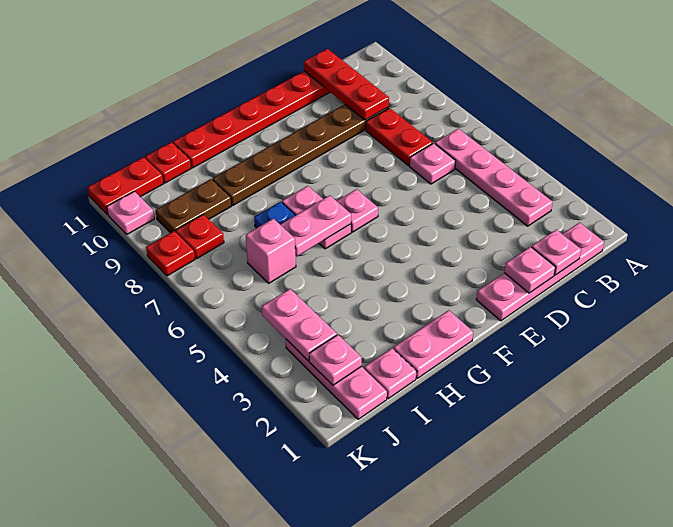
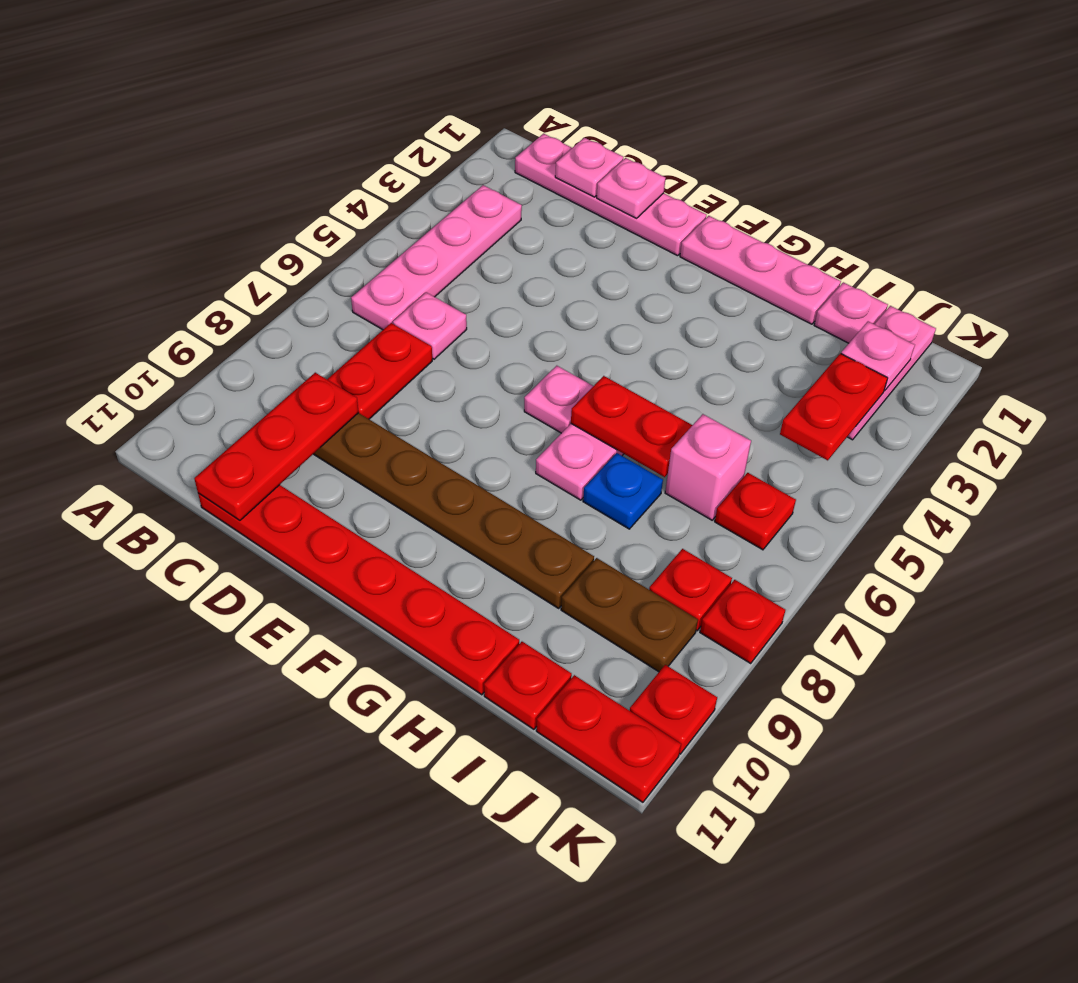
pink 1x2 plate [393,310,473,378] -> pink 1x3 plate [680,216,841,324]
pink 1x2 plate [280,195,351,256] -> red 1x2 plate [571,376,692,477]
pink 1x2 plate [262,289,337,361] -> red 1x2 plate [780,353,887,460]
none -> red 1x1 plate [715,473,796,550]
pink 1x1 plate [107,191,154,234] -> red 1x1 plate [630,665,717,754]

